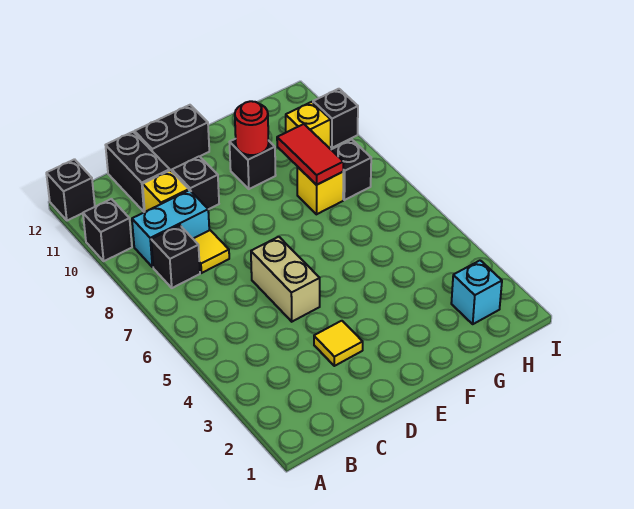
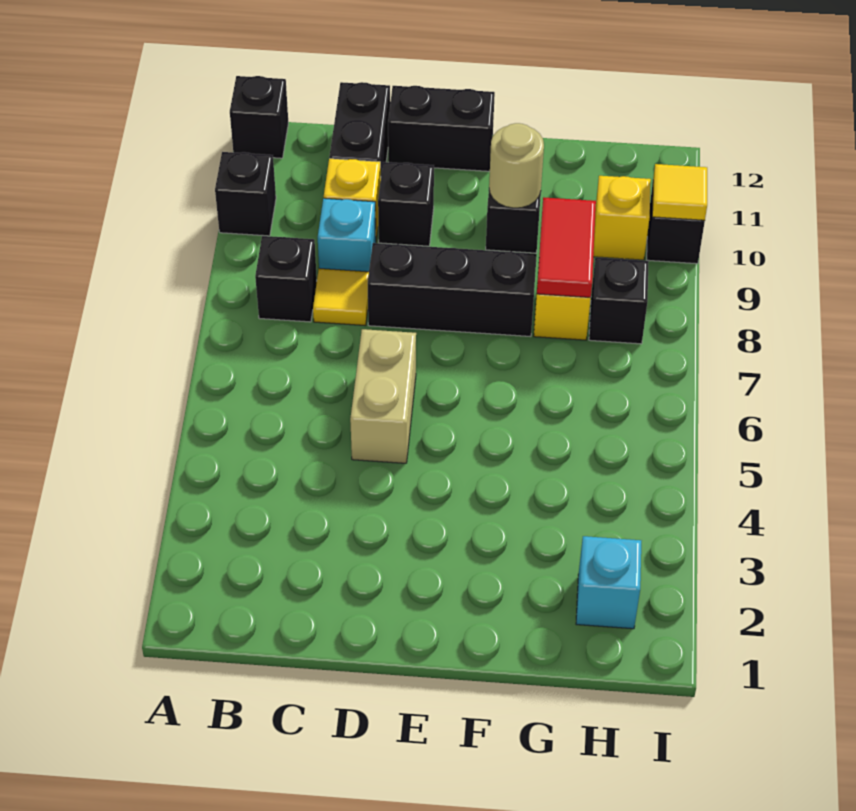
cyan 1x2 brick [132,190,209,267] -> cyan 1x1 brick [318,198,376,272]
yellow 1x1 tile [314,321,363,366] -> yellow 1x1 tile moved to [652,164,707,220]
none -> black 1x3 brick [368,243,537,337]
red 1x1 round brick [235,101,269,155] -> tan 1x1 round brick [489,123,544,208]

